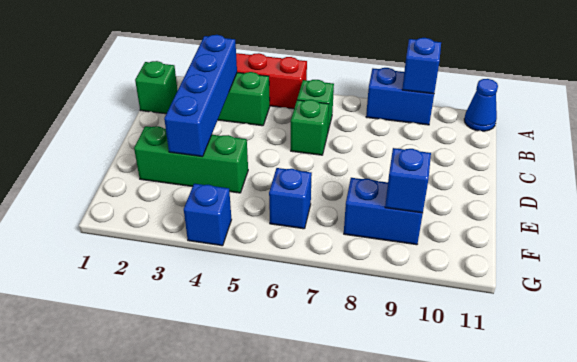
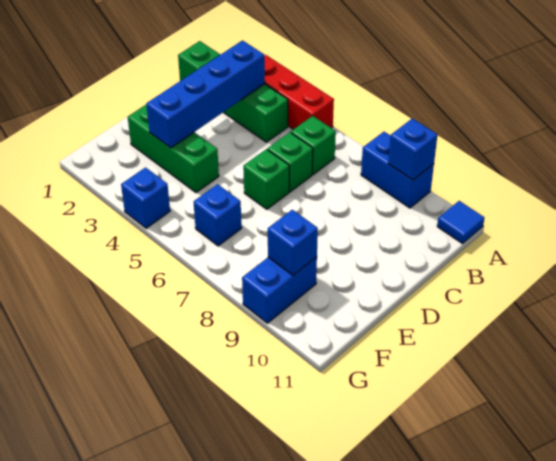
blue 1x1 cone [464,79,498,131] -> blue 1x1 tile [437,201,484,244]
none -> green 1x1 brick [243,149,289,209]
blue 1x2 brick [344,178,423,245] -> blue 1x2 brick turned to [242,257,317,323]

